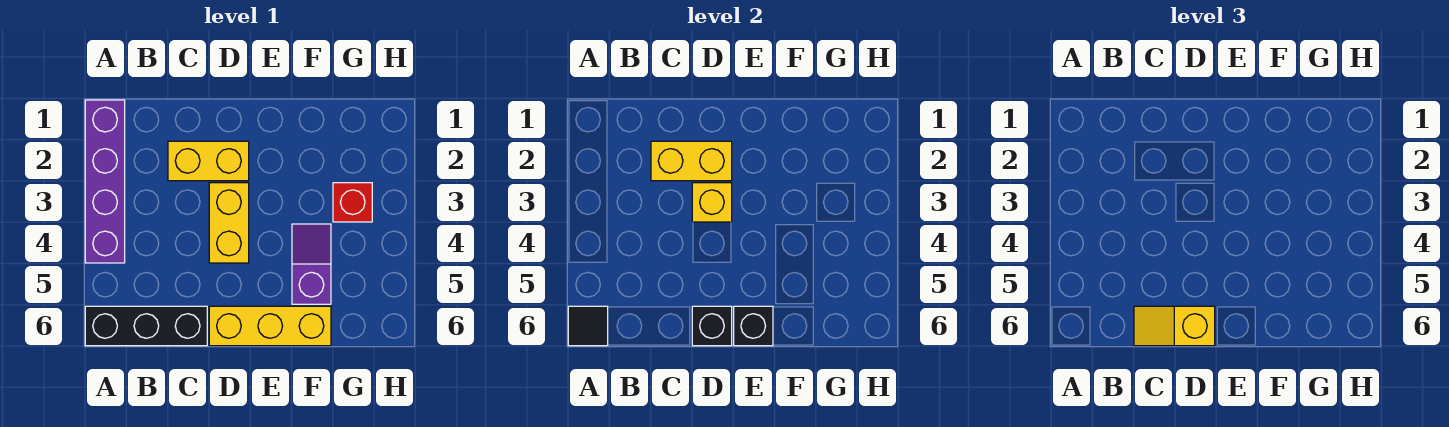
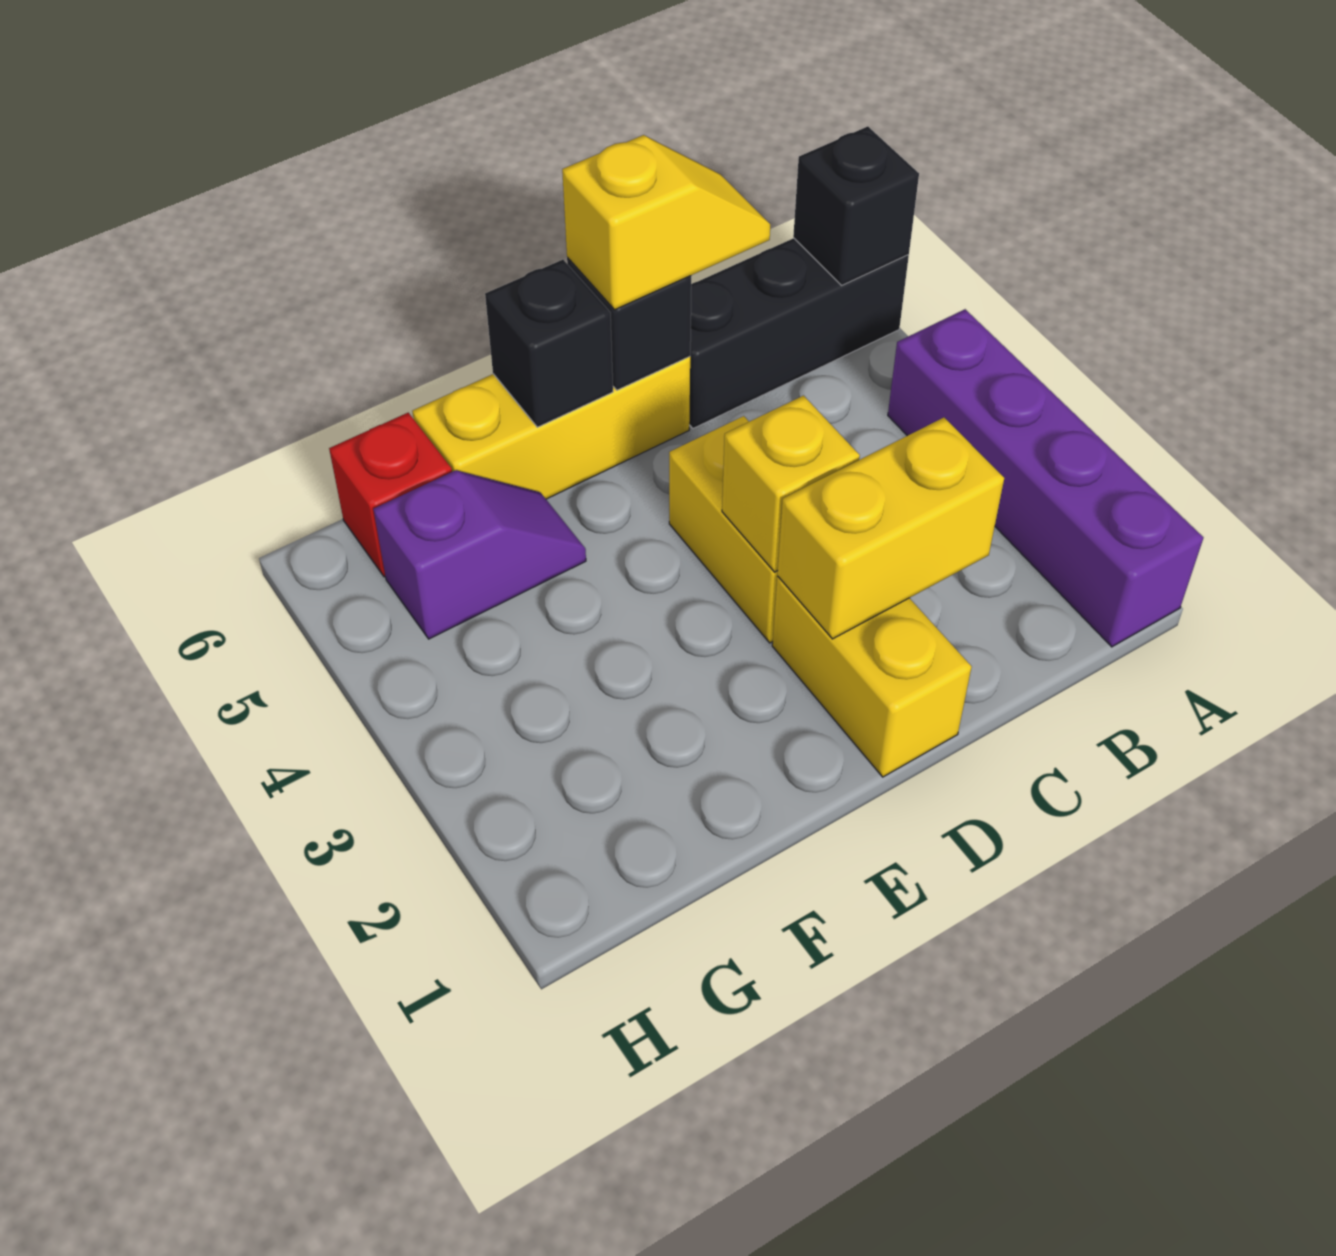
black 1x1 tile [568,306,608,346] -> black 1x1 brick [793,126,919,285]
yellow 1x2 brick [168,141,249,181] -> yellow 1x2 brick turned to [772,576,972,777]
purple 1x2 slope [292,224,331,304] -> purple 1x2 slope turned to [373,470,586,639]
red 1x1 brick [333,183,372,222] -> red 1x1 brick moved to [329,413,452,577]

